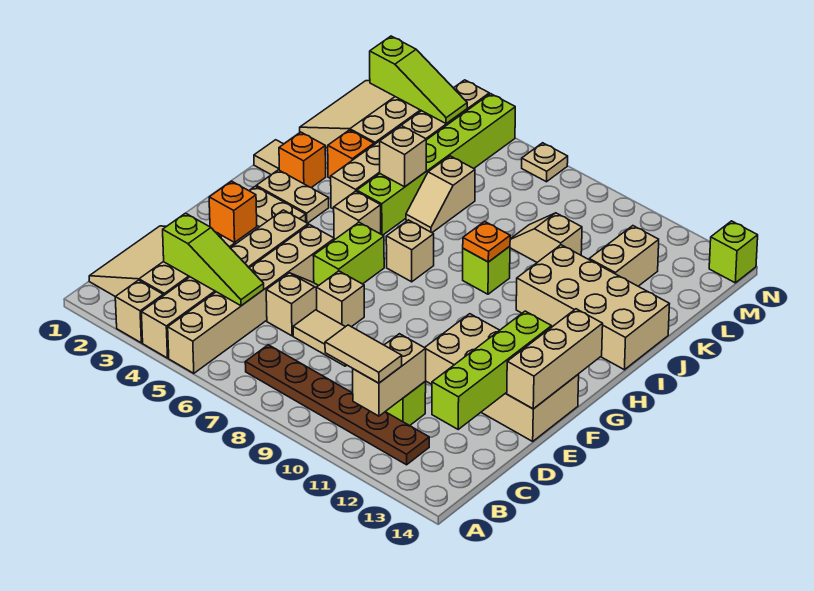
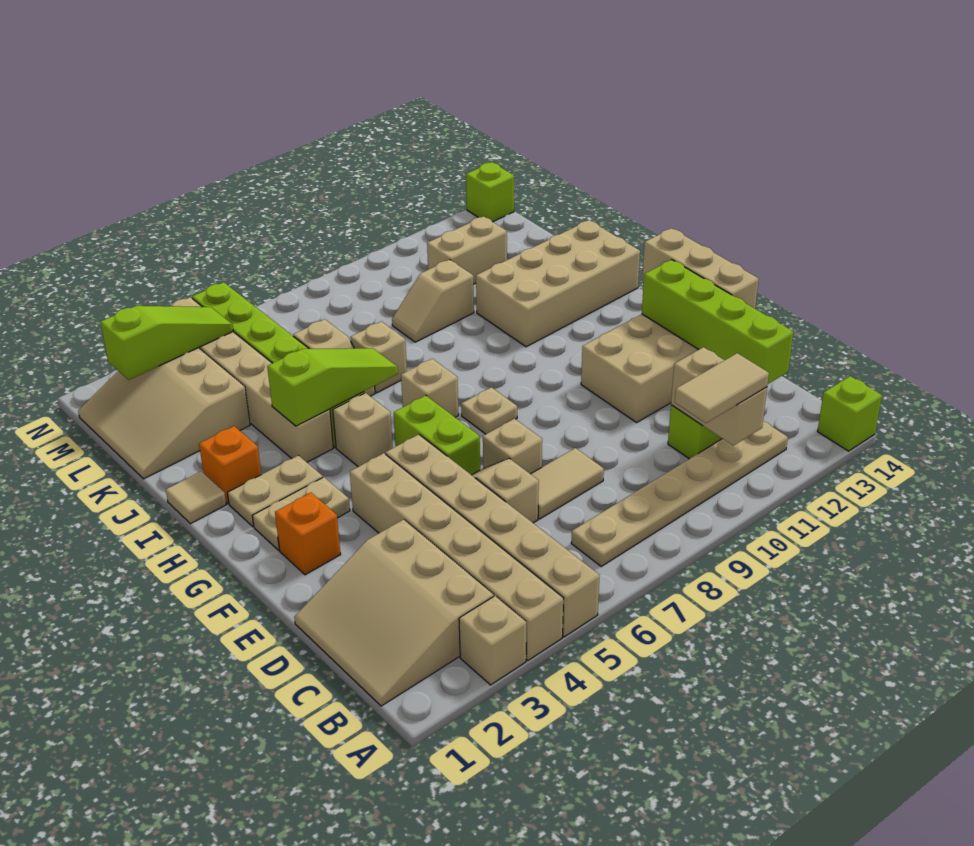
brown 1x6 plate [245,345,429,465] -> tan 1x6 plate [571,421,788,566]
lime 1x3 slope [163,213,264,306] -> lime 1x3 slope moved to [267,348,398,426]
lime 1x1 brick [463,246,510,294] -> lime 1x1 brick moved to [817,376,882,451]
orange 1x1 plate [463,221,510,262] -> none
orange 1x1 brick [328,130,374,179] -> none
tan 1x1 brick [380,126,426,187] -> tan 1x1 brick moved to [351,322,407,393]
tan 1x2 brick [589,226,659,286] -> tan 1x2 brick turned to [427,216,507,284]
tan 1x1 plate [522,143,568,182] -> tan 1x1 plate moved to [461,387,517,434]

